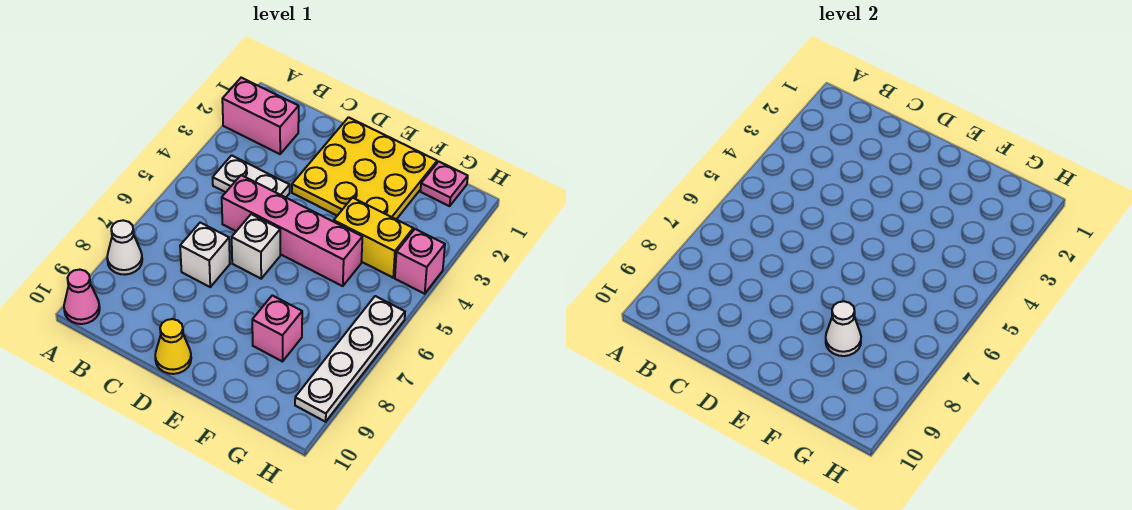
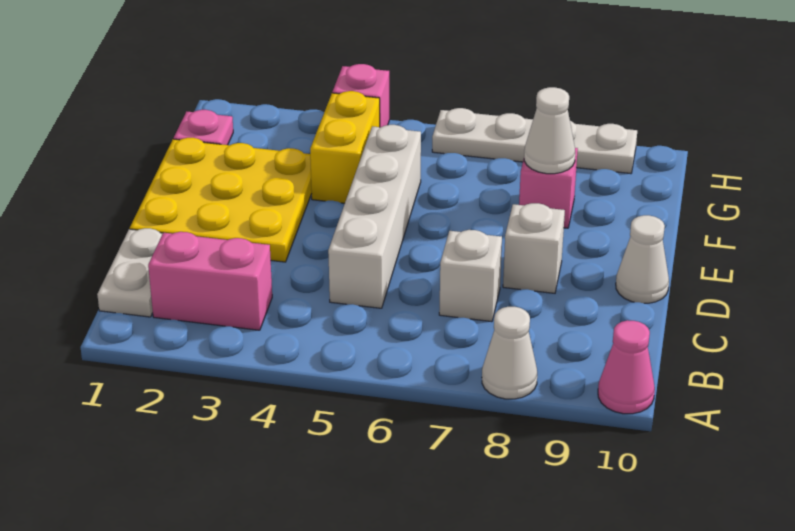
pink 1x2 brick [222,78,299,154] -> pink 1x2 brick turned to [148,232,272,330]
white 1x2 plate [213,155,290,197] -> white 1x2 plate moved to [97,228,163,317]
pink 1x4 brick [222,175,362,286] -> white 1x4 brick [328,125,421,308]
white 1x1 brick [232,214,280,279] -> white 1x1 brick moved to [503,203,565,293]
yellow 1x1 cone [155,319,191,374] -> white 1x1 cone [616,215,669,303]

